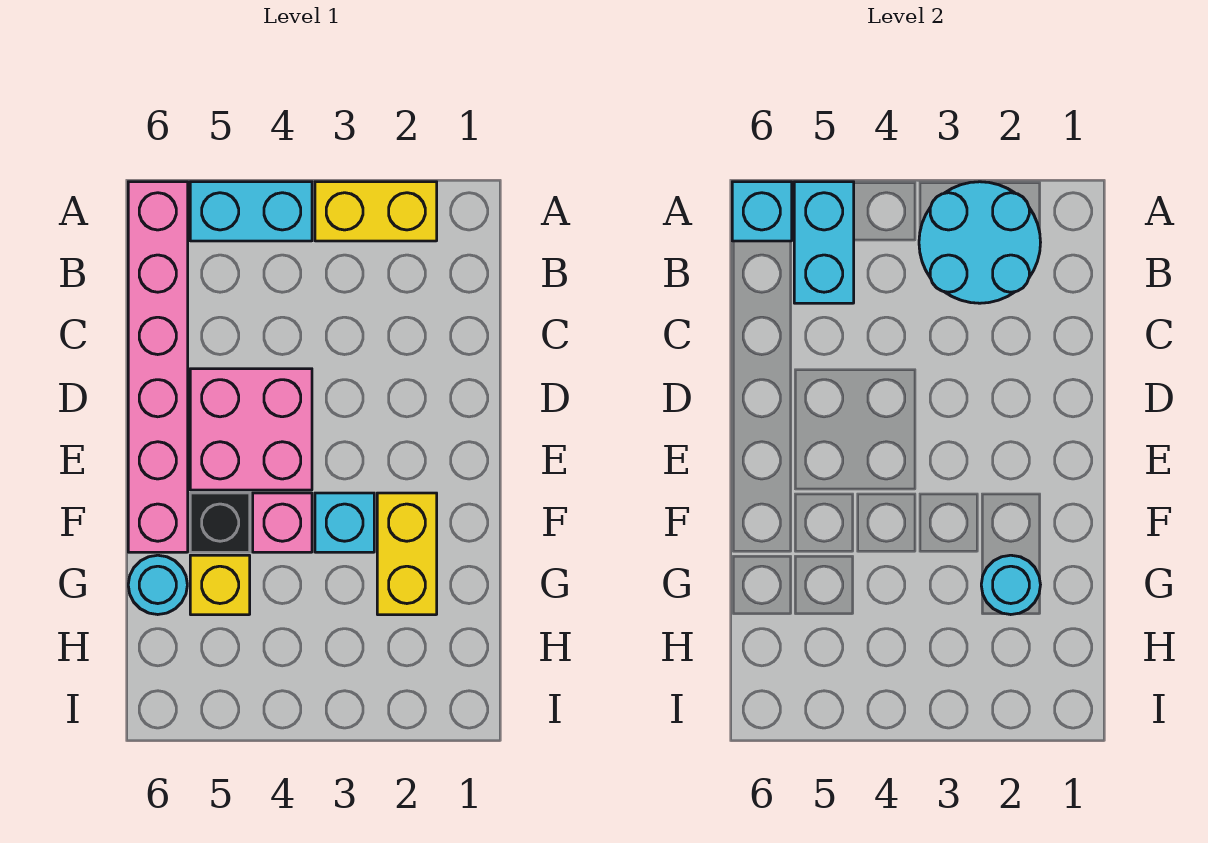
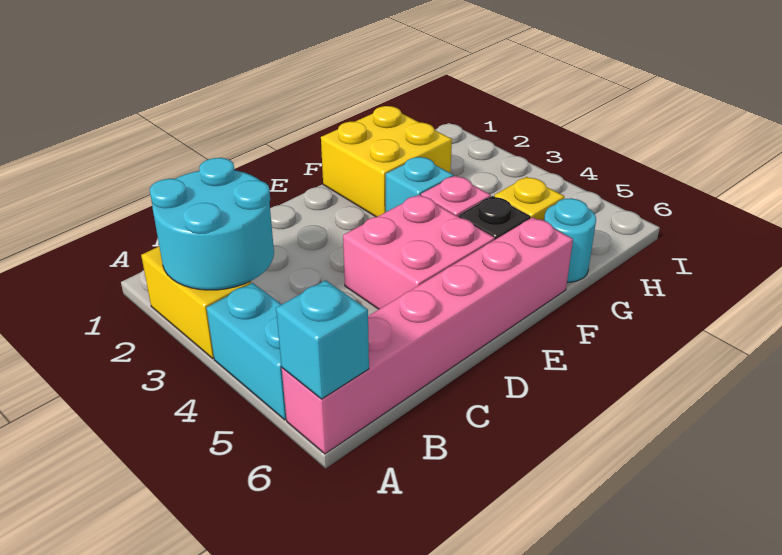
cyan 1x2 brick [794,182,854,303] -> none
yellow 1x2 brick [377,493,437,615] -> yellow 2x2 brick [321,106,452,217]
cyan 1x1 round brick [981,555,1040,615] -> none

